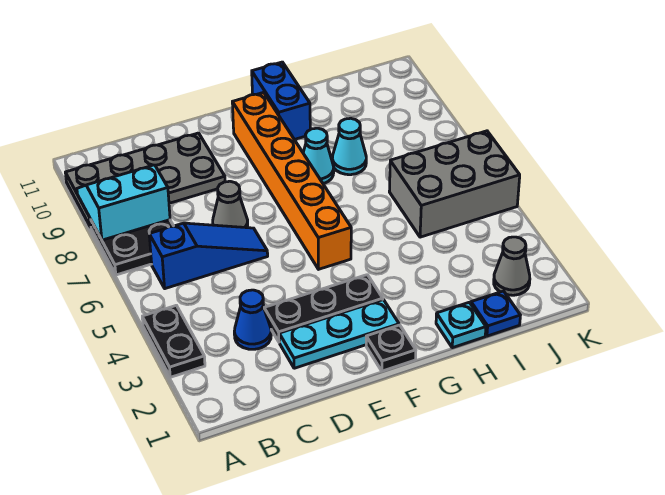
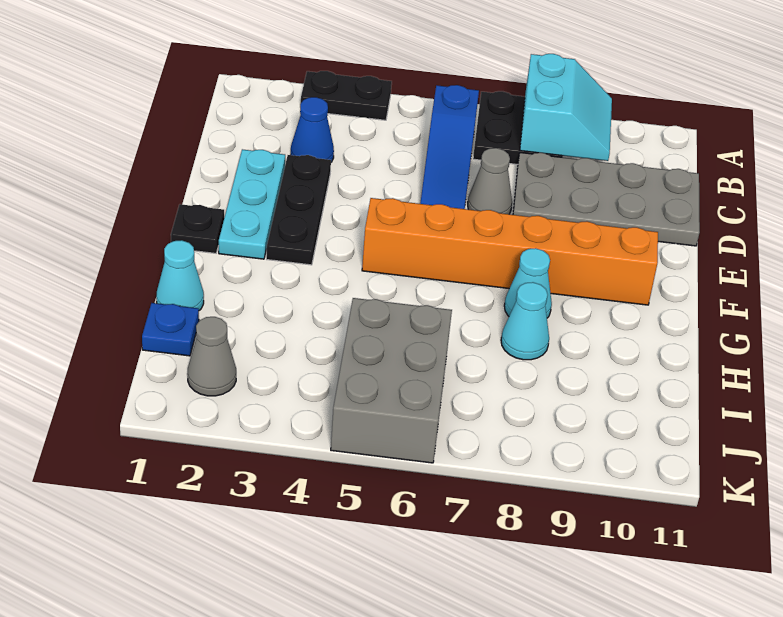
grey 2x4 plate [65,133,225,227] -> grey 2x4 plate turned to [513,153,700,246]
blue 1x2 brick [252,62,310,140] -> none
cyan 1x1 plate [436,302,486,348] -> cyan 1x1 cone [156,240,204,311]

